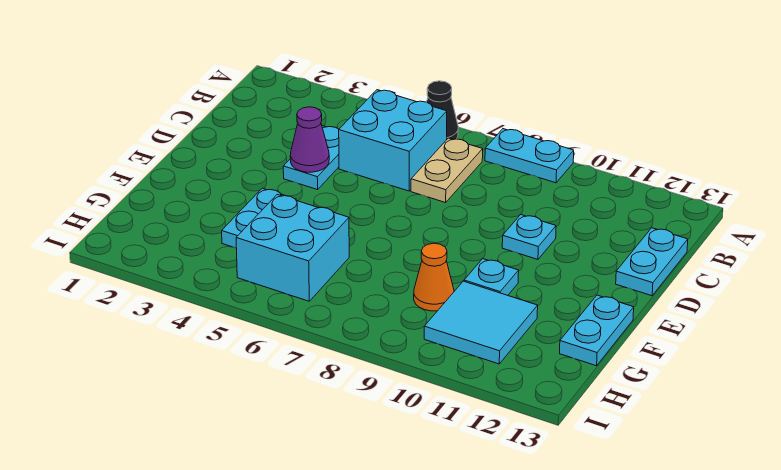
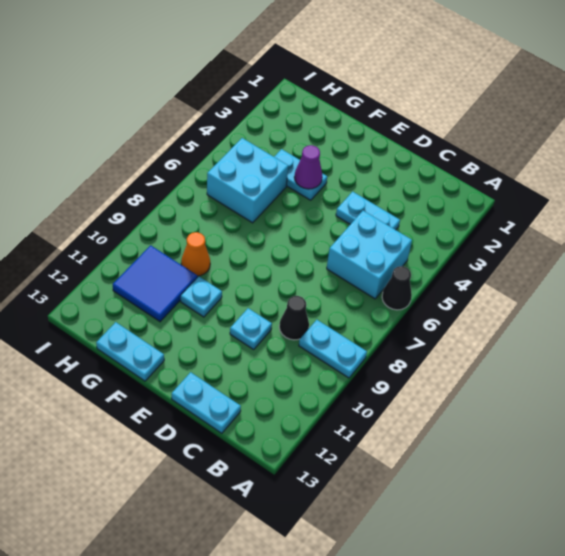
cyan 1x2 plate [485,129,574,183] -> cyan 1x2 plate turned to [299,320,367,378]
tan 1x2 plate [411,138,483,202] -> none
none -> black 1x1 cone [279,296,309,340]
purple 1x1 cone [290,107,329,172] -> purple 1x1 cone moved to [294,145,322,189]
cyan 2x2 tile [424,281,538,364] -> blue 2x2 tile [113,245,198,322]

